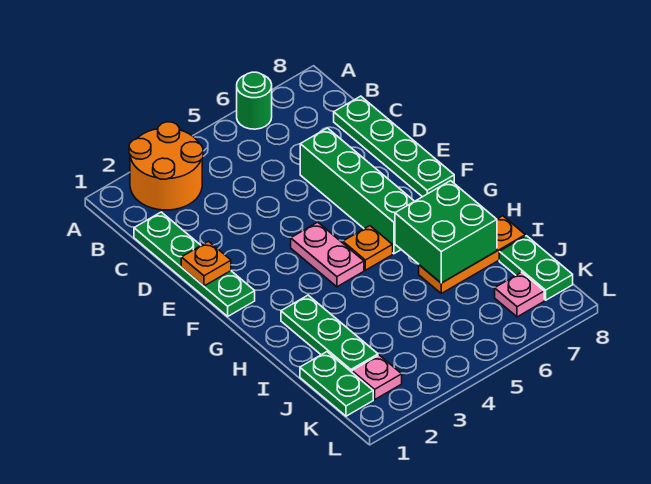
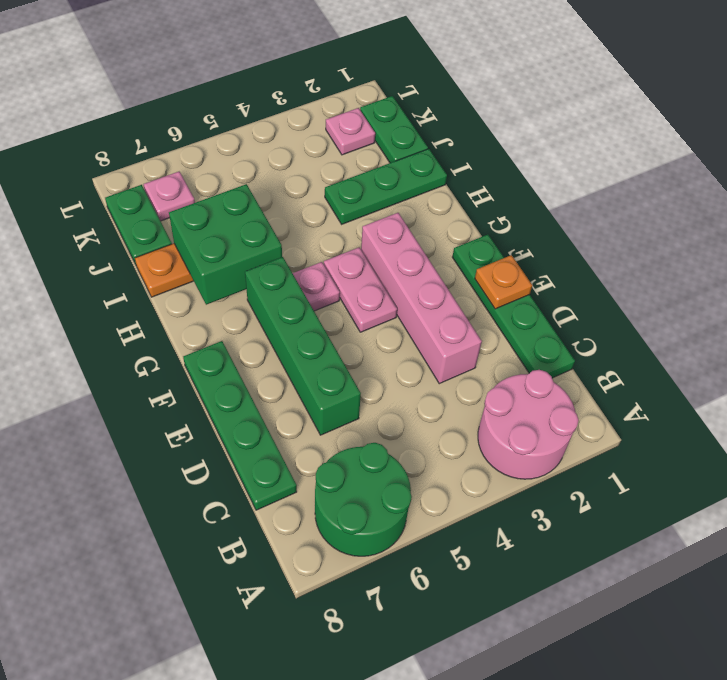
orange 2x2 round brick [129,122,203,210] -> pink 2x2 round brick [478,370,579,479]
green 1x1 round brick [237,72,272,129] -> green 2x2 round brick [315,443,412,556]
none -> pink 1x4 brick [361,213,482,384]
orange 1x1 plate [343,226,393,270] -> pink 1x1 plate [293,262,340,311]
green 1x3 plate [281,295,378,372] -> green 1x3 plate turned to [325,149,447,224]

